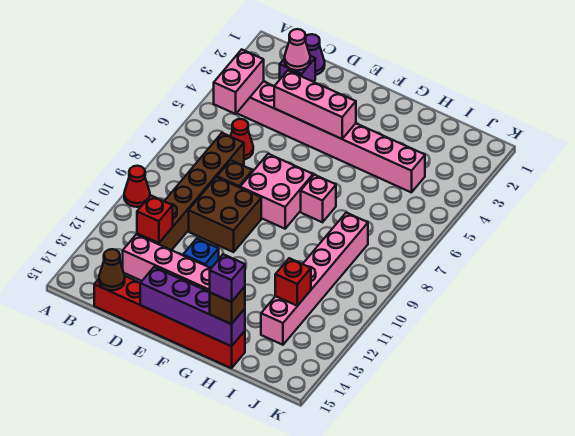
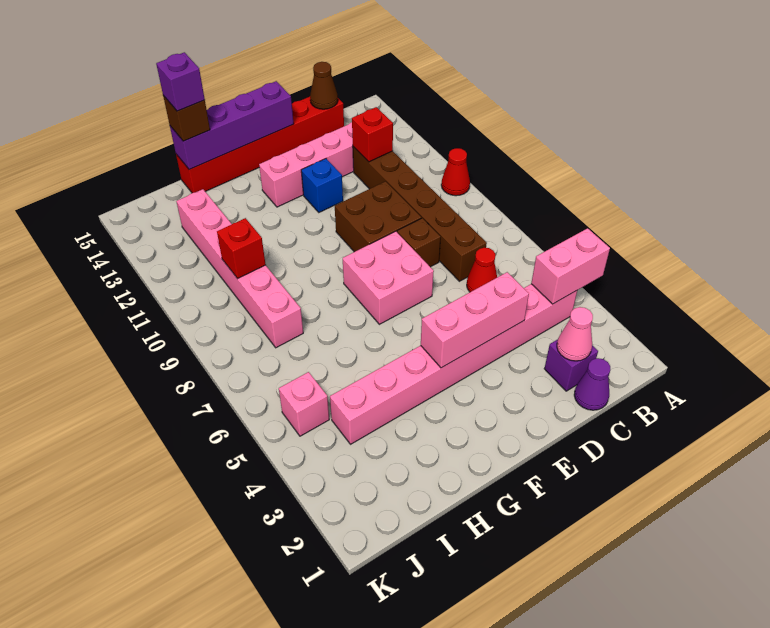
pink 1x2 brick [214,50,264,114] -> pink 1x2 brick turned to [531,228,610,304]
pink 1x1 brick [301,175,336,222] -> pink 1x1 brick moved to [279,372,329,436]
red 1x1 brick [275,258,311,306] -> red 1x1 brick moved to [217,218,266,278]

